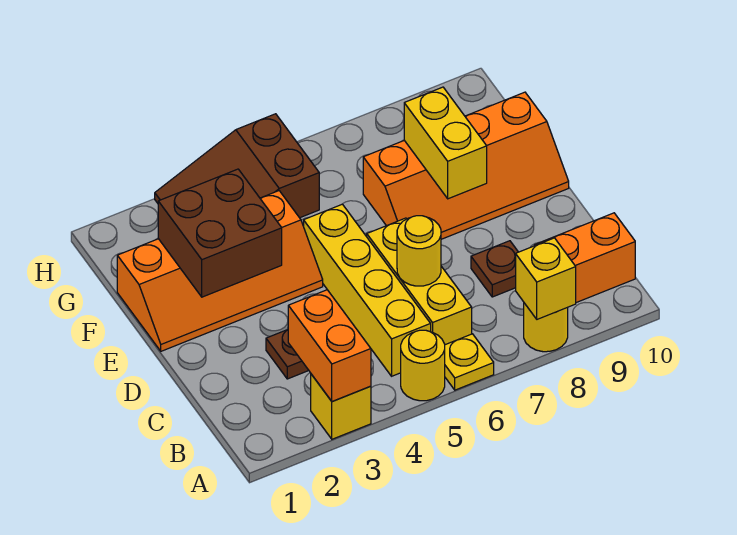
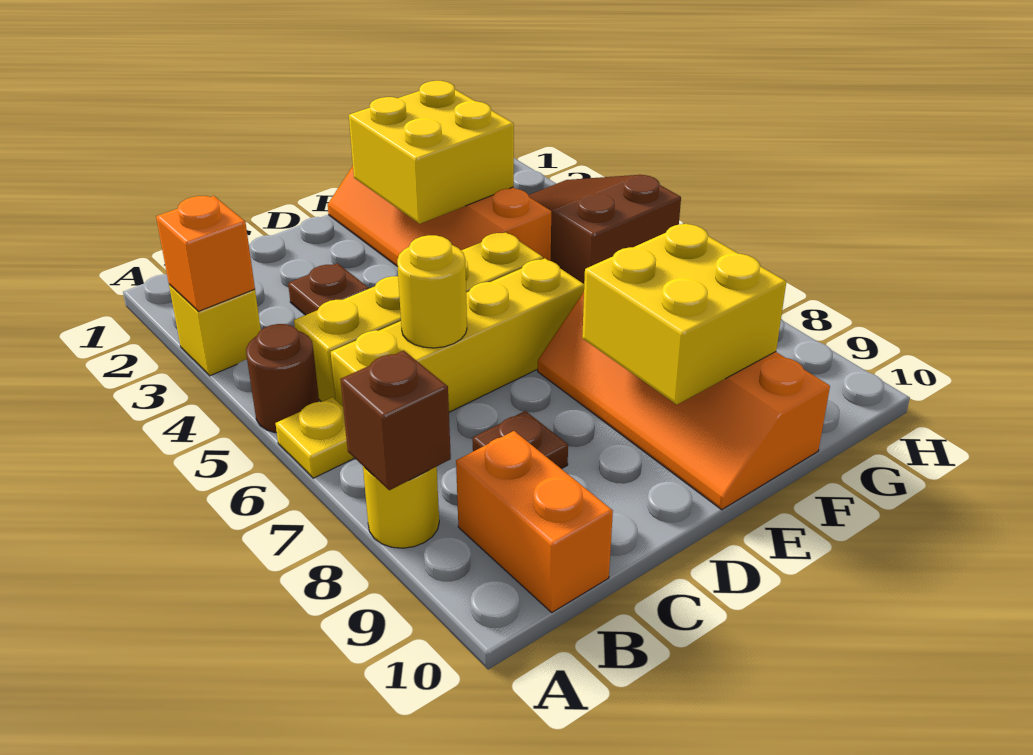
orange 1x2 brick [288,290,371,402] -> orange 1x1 brick [156,196,255,311]
yellow 1x1 round brick [401,330,445,401] -> brown 1x1 round brick [246,324,319,433]
yellow 1x1 brick [516,238,576,319] -> brown 1x1 brick [340,350,451,490]
yellow 1x3 brick [367,218,472,345] -> yellow 1x4 brick [331,258,584,412]
brown 2x2 brick [158,169,282,297] -> yellow 2x2 brick [349,81,514,224]
yellow 1x2 brick [404,87,487,199] -> yellow 2x2 brick [582,223,786,405]

